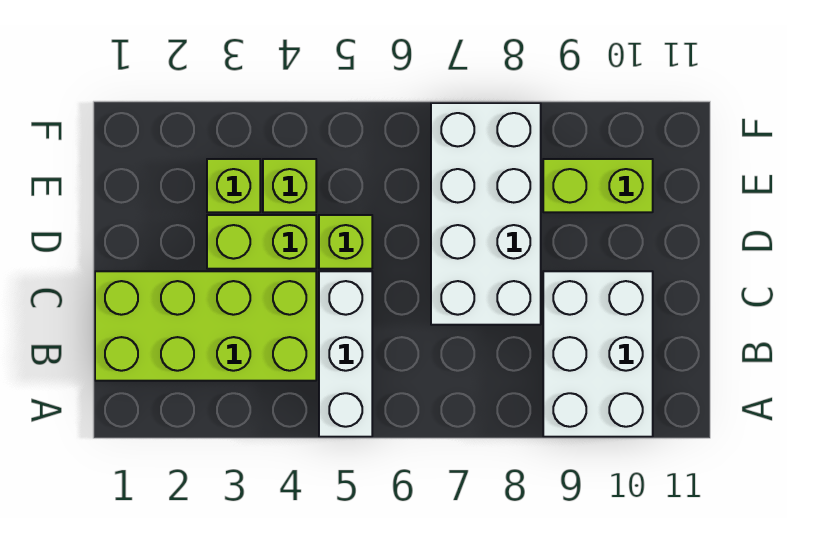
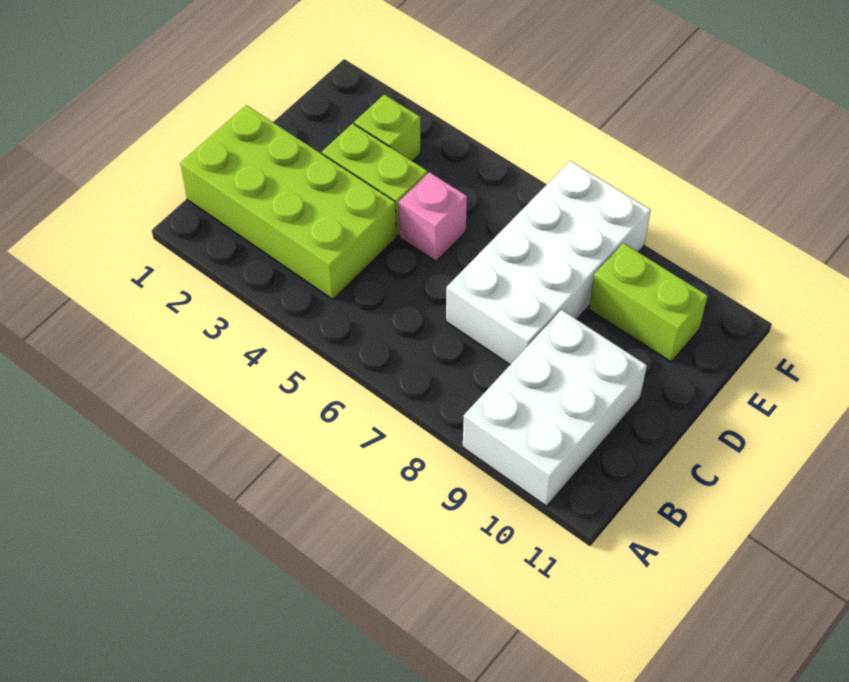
white 1x3 brick [319,271,372,437] -> none
lime 1x1 brick [319,215,372,269] -> pink 1x1 brick [399,172,467,261]
lime 1x1 brick [263,159,316,212] -> none

